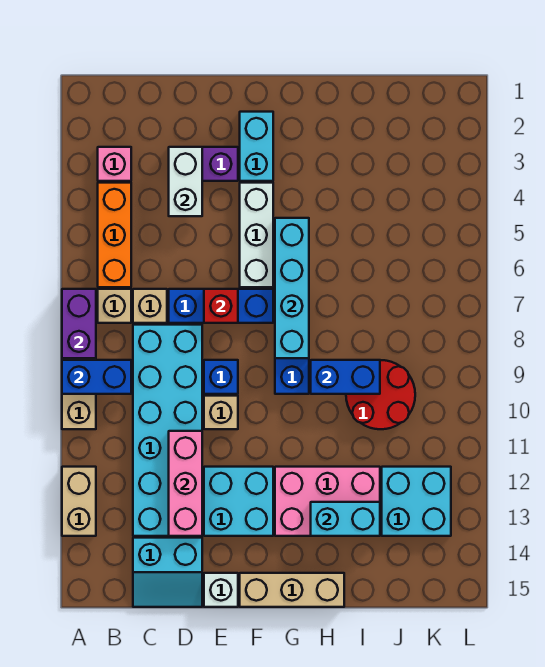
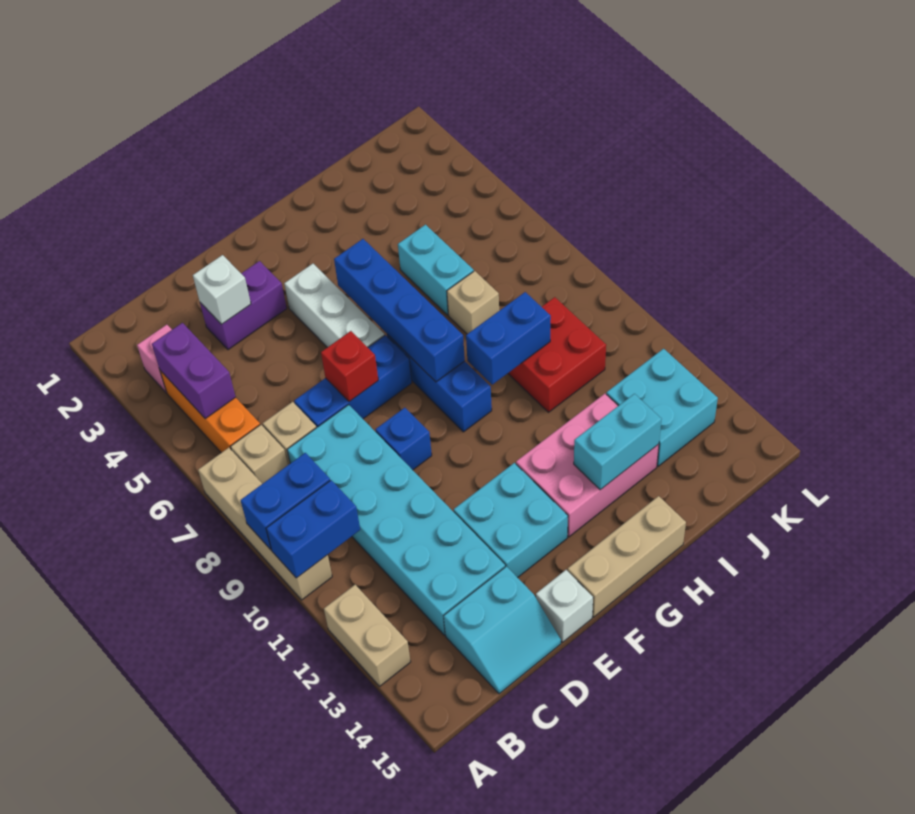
purple 1x2 brick [62,289,96,358] -> purple 1x2 brick moved to [152,323,235,419]
none -> blue 1x2 brick [266,480,360,578]
white 1x2 brick [169,147,202,216] -> white 1x1 brick [193,255,251,324]
pink 1x3 brick [169,431,202,536] -> none
tan 1x1 brick [204,396,238,429] -> tan 1x1 brick moved to [447,271,499,334]
cyan 1x2 brick [240,112,273,181] -> cyan 1x2 brick moved to [398,225,474,315]
cyan 1x4 brick [275,218,309,358] -> blue 1x4 brick [334,239,465,382]
red 2x2 round brick [346,360,415,429] -> red 2x2 brick [508,297,606,412]

